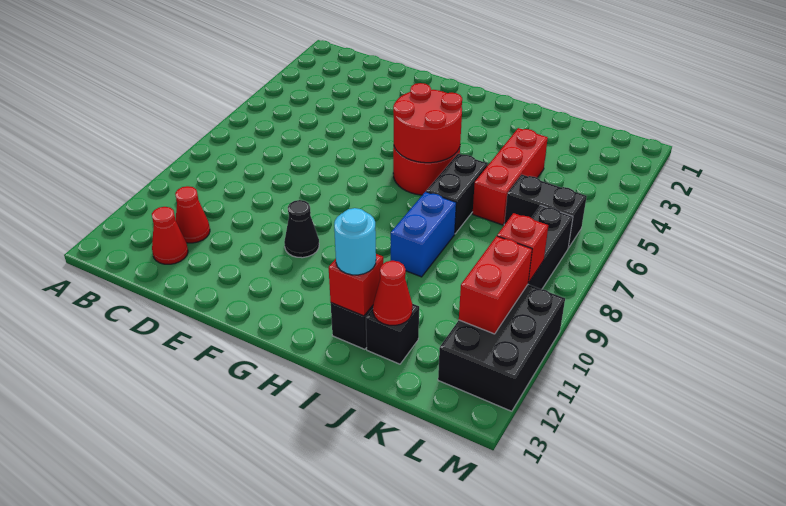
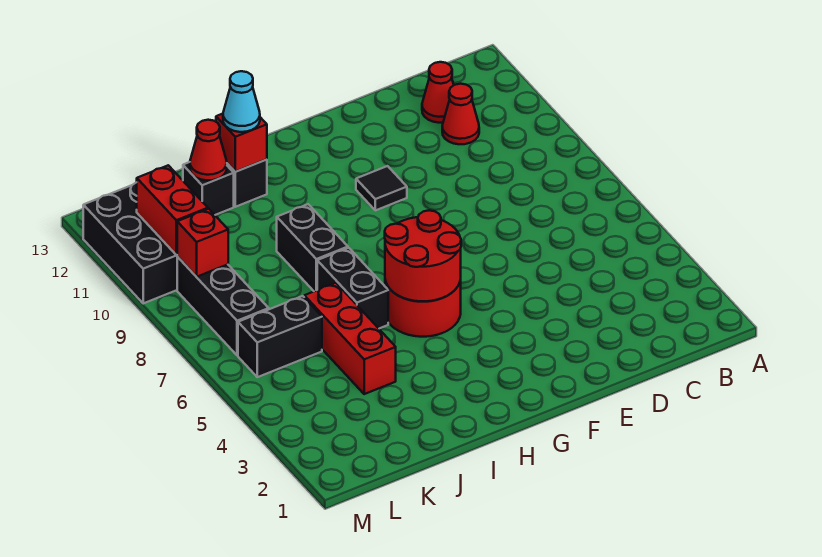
black 1x1 cone [284,200,319,258] -> black 1x1 tile [356,166,407,210]
blue 1x2 brick [391,192,456,277] -> black 1x2 brick [277,204,348,291]
cyan 1x1 round brick [334,208,376,275] -> cyan 1x1 cone [223,71,260,132]

